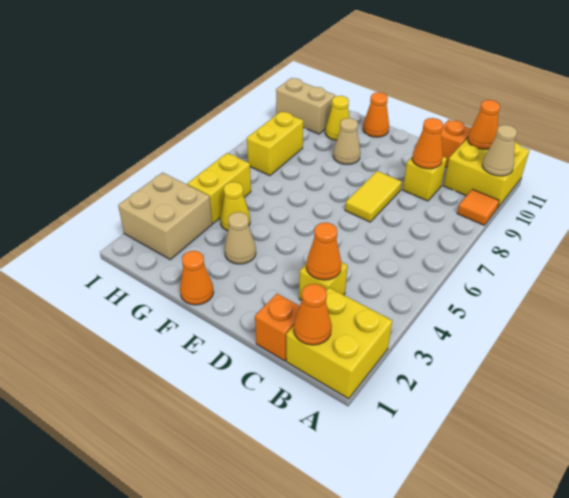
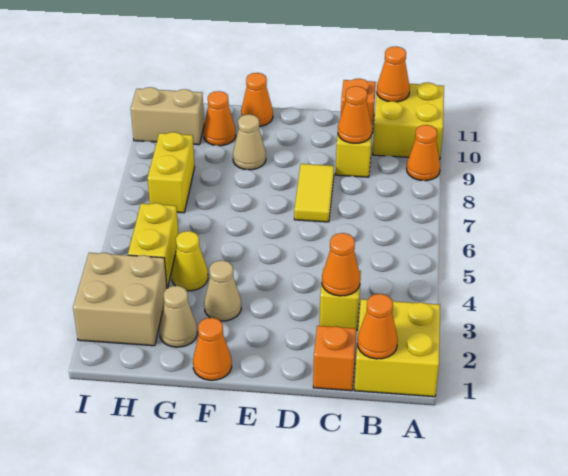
orange 1x1 tile [457,189,499,225] -> orange 1x1 cone [407,125,440,181]
tan 1x1 cone [483,125,517,176] -> tan 1x1 cone moved to [159,286,197,347]
yellow 1x1 cone [325,96,350,141] -> orange 1x1 cone [203,91,236,146]

